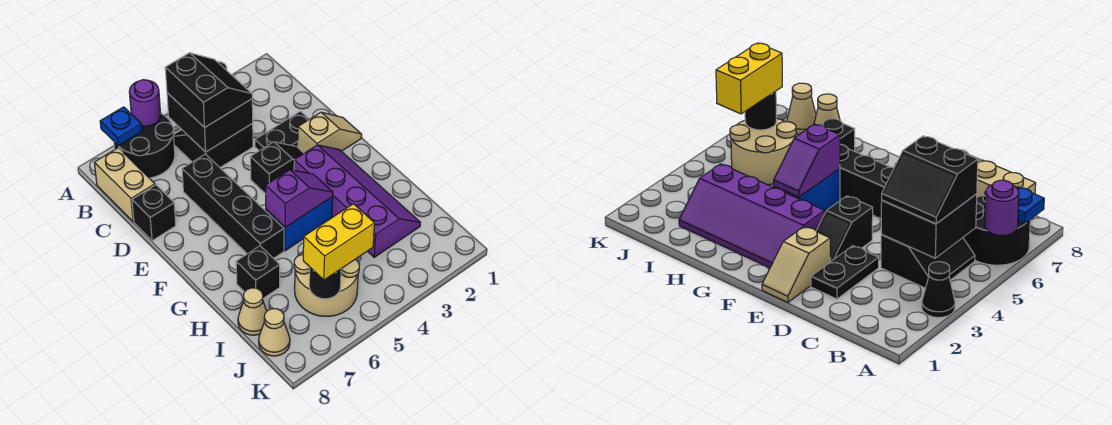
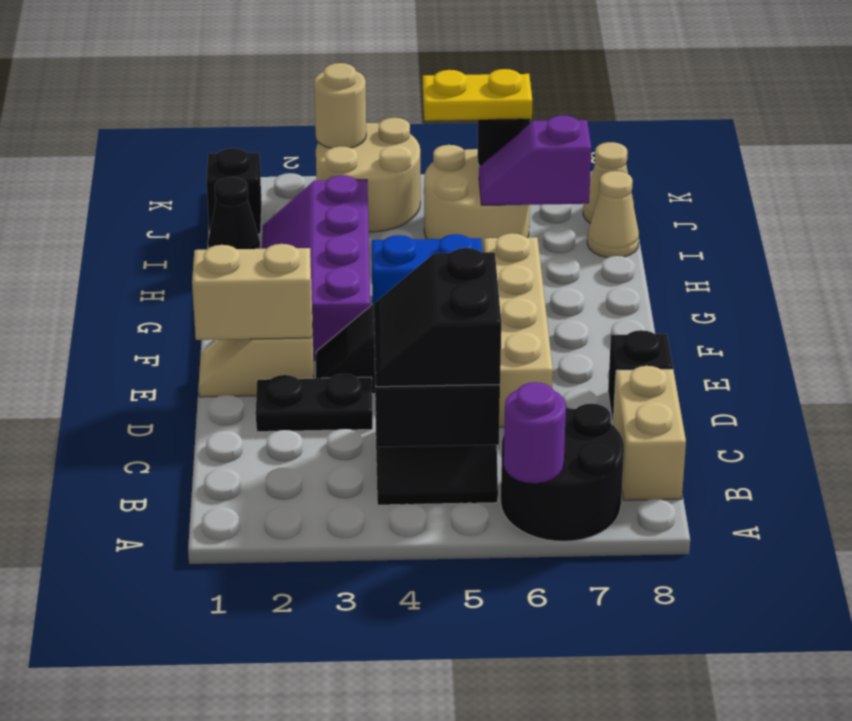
black 1x1 cone [922,262,955,317] -> black 1x1 cone moved to [208,177,260,249]
blue 1x1 plate [100,107,142,146] -> none
black 1x4 brick [182,154,284,258] -> tan 1x4 brick [484,233,553,427]
none -> tan 1x2 brick [192,244,312,340]
purple 1x2 slope [266,170,333,227] -> purple 1x2 slope moved to [479,115,591,205]
black 1x1 brick [236,246,280,298] -> black 1x1 brick moved to [206,148,262,234]
none -> tan 2x2 round brick [316,118,420,232]
yellow 1x2 brick [303,204,375,280] -> yellow 1x2 plate [423,69,533,121]
none -> tan 1x1 round brick [314,63,366,148]

